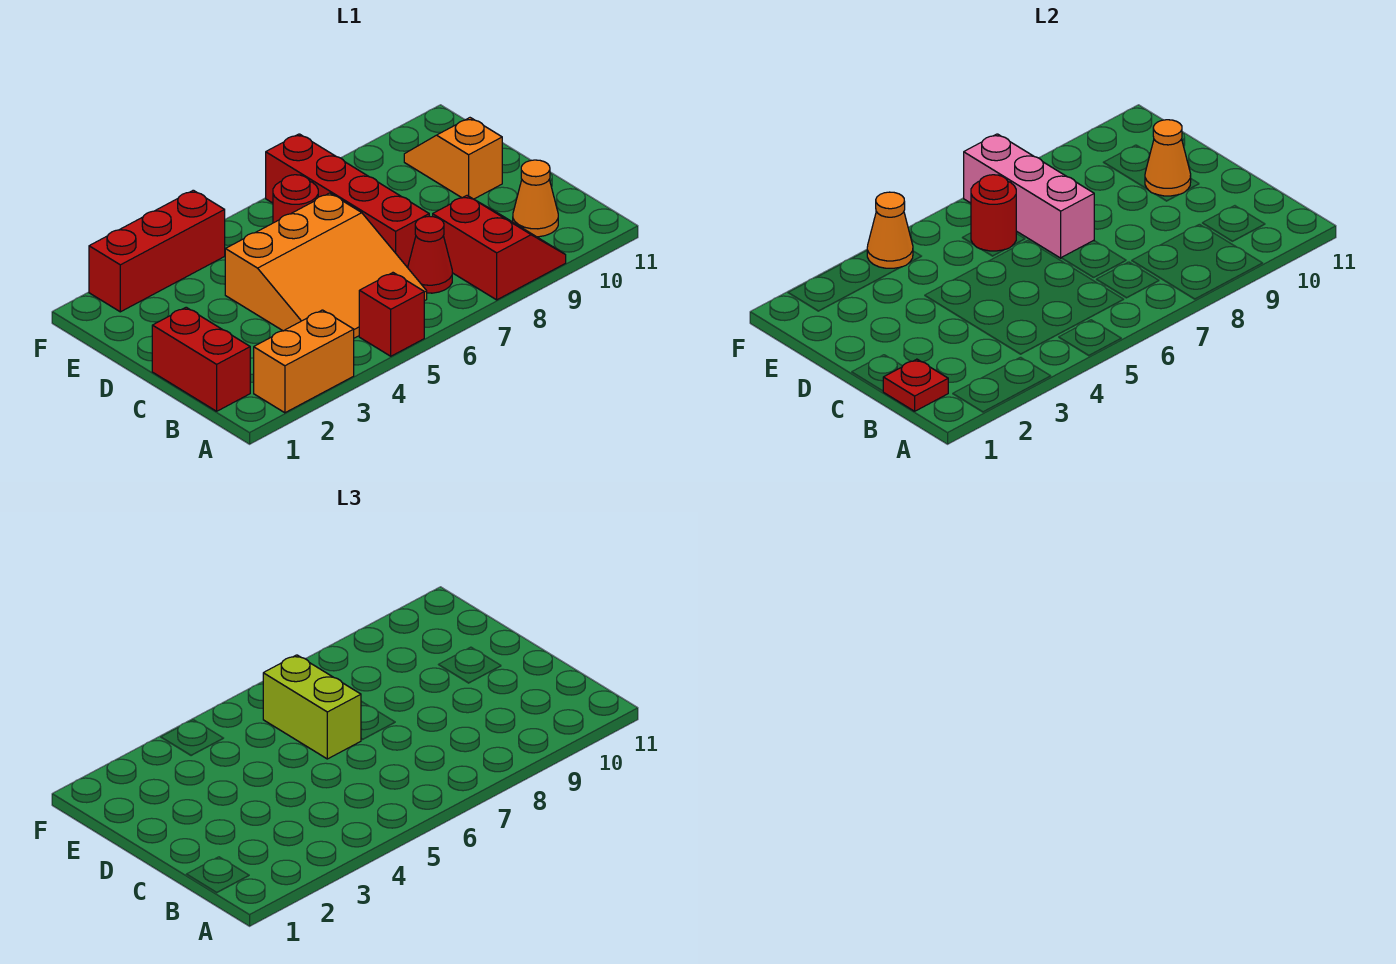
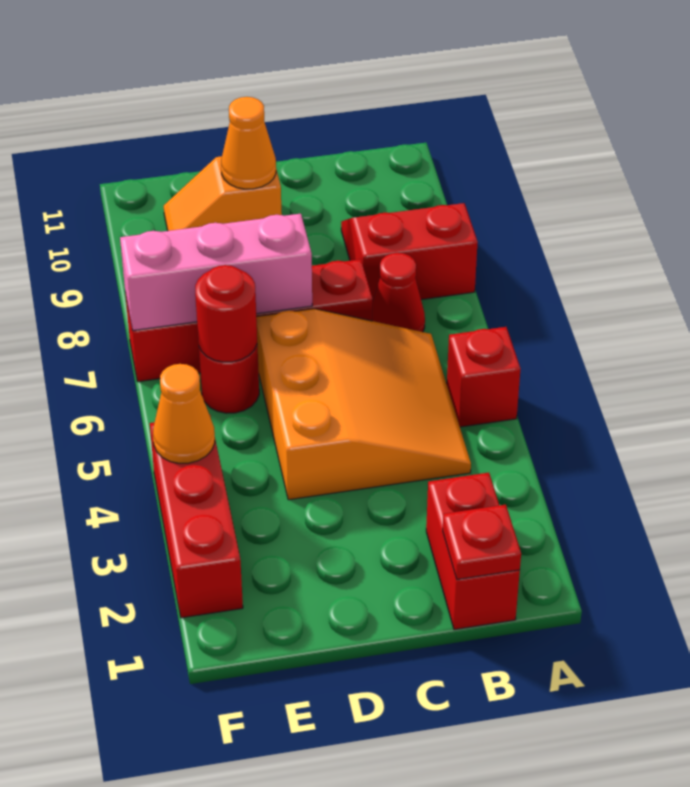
orange 1x2 brick [254,310,354,413] -> none
red 1x2 brick [152,307,250,411] -> red 1x2 brick turned to [426,473,520,630]
orange 1x1 cone [513,160,558,237] -> none
lime 1x2 brick [263,655,361,759] -> none

